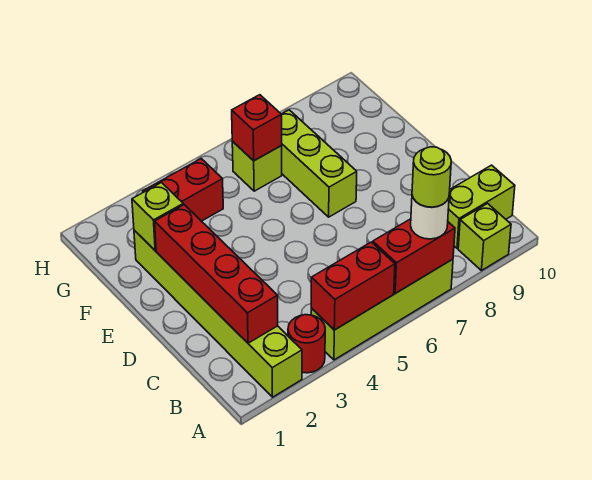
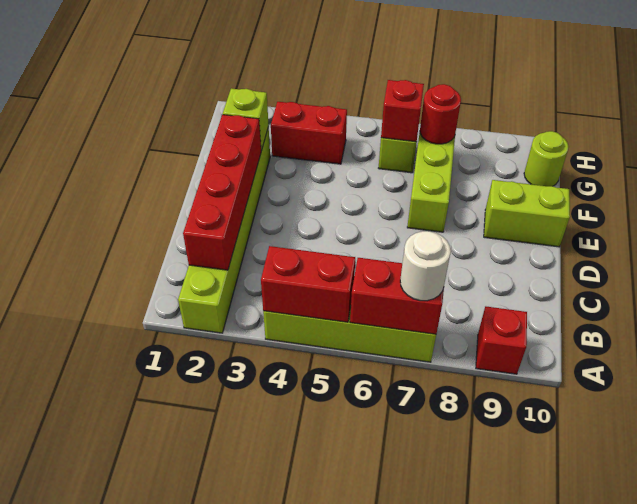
red 1x1 round brick [288,315,325,373] -> red 1x1 round brick moved to [420,84,461,144]
lime 1x1 round brick [412,147,451,207] -> lime 1x1 round brick moved to [524,131,569,186]
lime 1x1 brick [458,204,511,271] -> red 1x1 brick [476,306,527,374]
lime 1x2 brick [448,165,515,248] -> lime 1x2 brick moved to [484,180,570,247]

